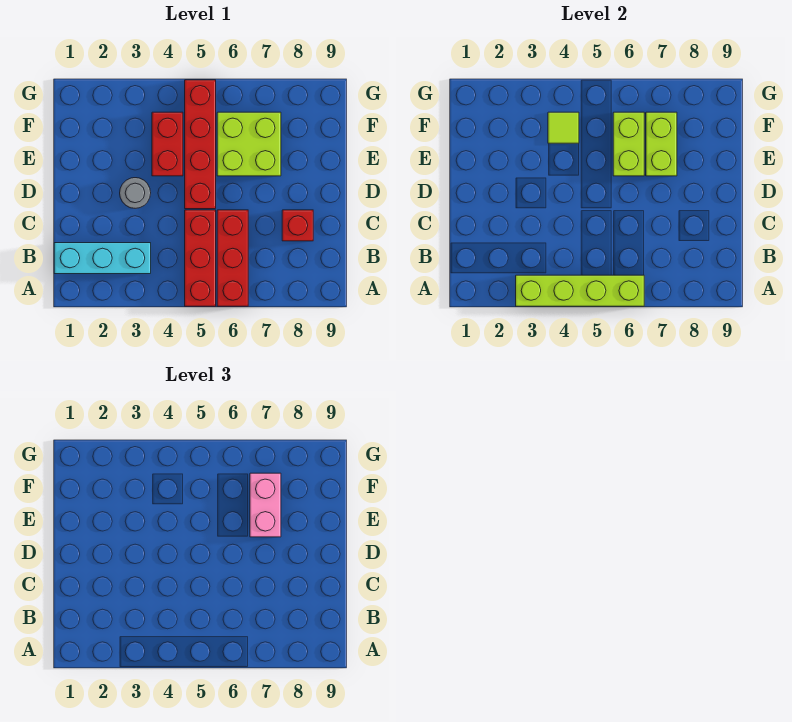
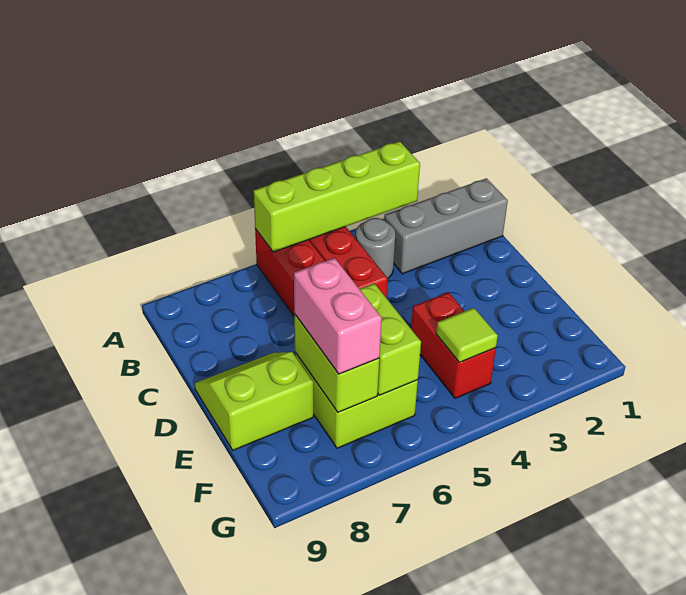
cyan 1x3 brick [54,243,151,274] -> grey 1x3 brick [384,178,508,274]
red 1x1 brick [282,210,313,241] -> none
grey 1x1 round brick [120,178,151,208] -> grey 1x1 round brick moved to [356,218,395,278]
red 1x4 brick [185,80,216,209] -> none
none -> lime 2x2 slope [195,352,313,450]

